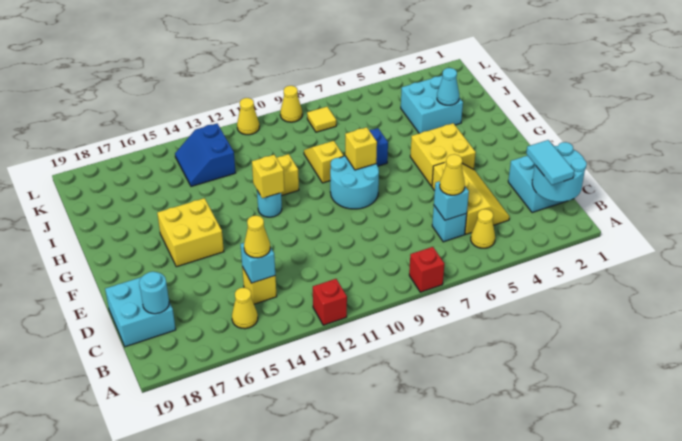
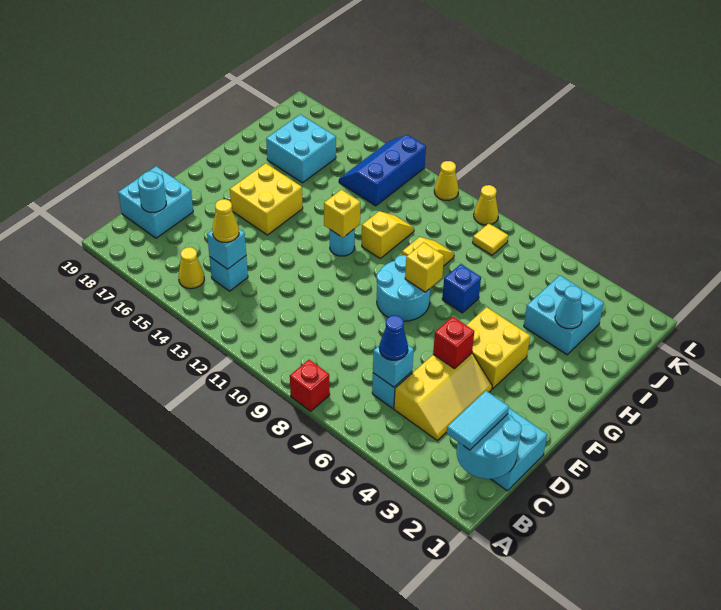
red 1x1 brick [313,279,347,325] -> red 1x1 brick moved to [433,317,474,369]
yellow 1x1 cone [471,209,495,248] -> none
yellow 1x1 cone [440,154,465,195] -> blue 1x1 cone [379,315,408,360]
yellow 1x1 brick [242,267,277,304] -> cyan 1x1 brick [210,256,248,291]
none -> cyan 2x2 brick [266,114,336,183]
blue 2x2 slope [175,124,236,186] -> blue 2x3 slope [339,135,426,206]

